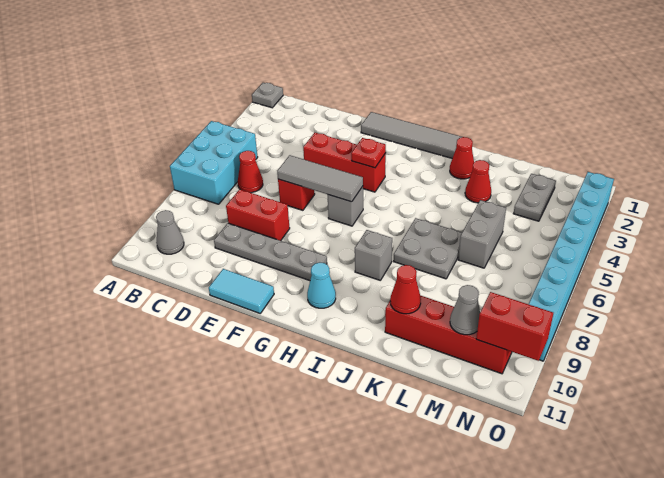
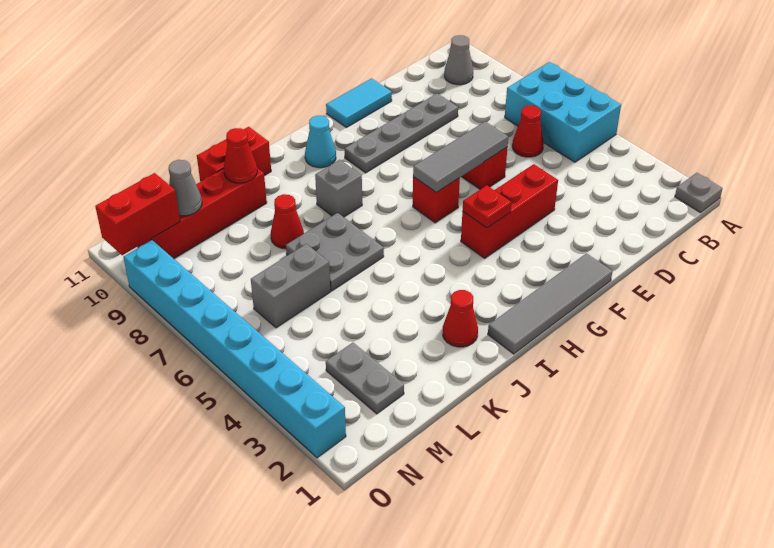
red 1x2 brick [226,189,290,241] -> red 1x2 brick moved to [197,127,271,182]
grey 1x1 brick [328,186,363,226] -> red 1x1 brick [413,177,460,223]
red 1x1 cone [465,160,491,203] -> red 1x1 cone moved to [271,194,304,249]
grey 1x2 brick [458,200,506,268] -> grey 1x2 brick turned to [251,244,331,328]

